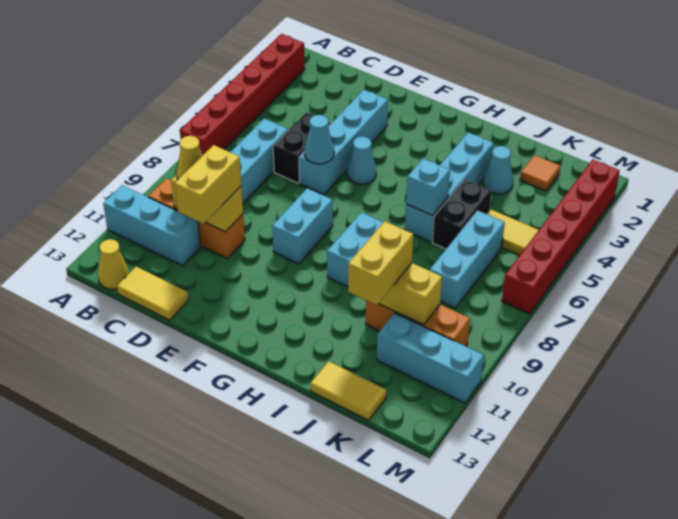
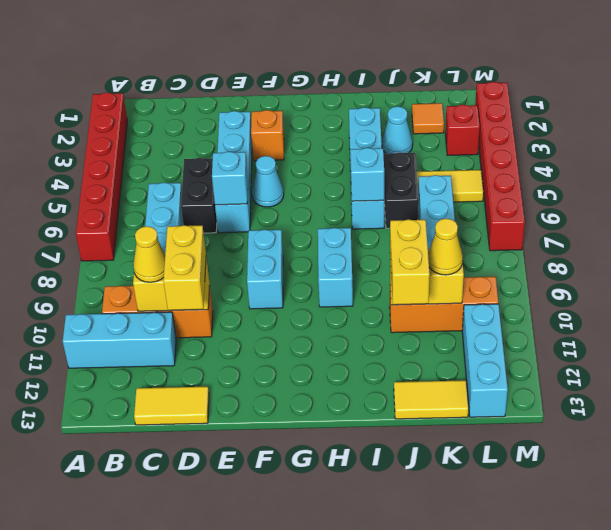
yellow 1x1 cone [98,239,129,289] -> yellow 1x1 cone moved to [428,219,463,275]
cyan 1x1 cone [305,115,334,164] -> cyan 1x1 brick [212,152,248,205]
none -> orange 1x1 brick [251,110,284,161]
cyan 1x3 brick [377,313,484,403] -> cyan 1x3 brick turned to [462,304,508,417]
none -> red 1x1 brick [445,105,480,156]

